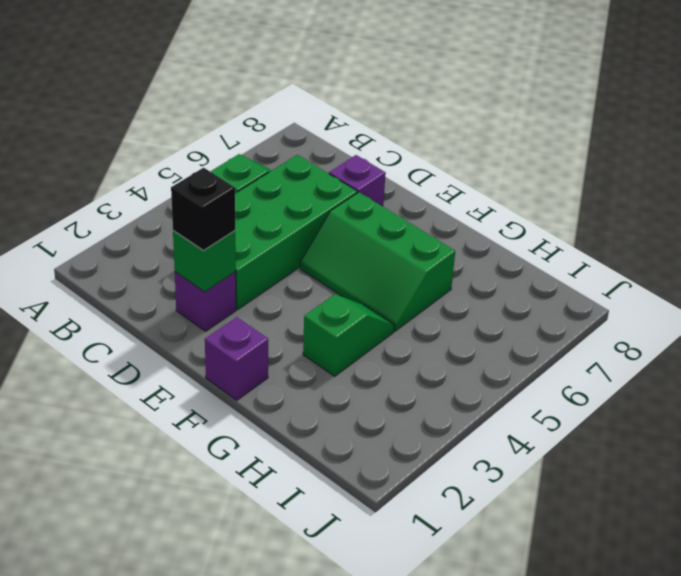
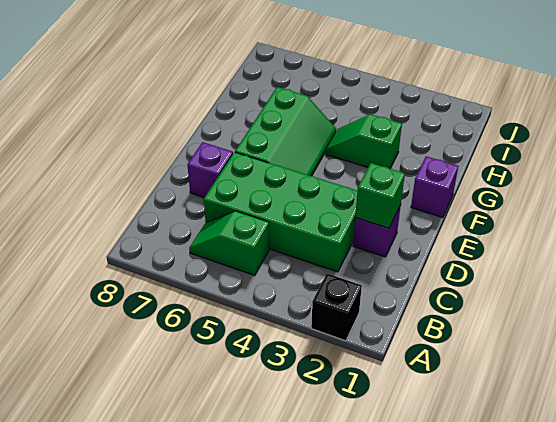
black 1x1 brick [171,168,235,250] -> black 1x1 brick moved to [311,274,362,341]

